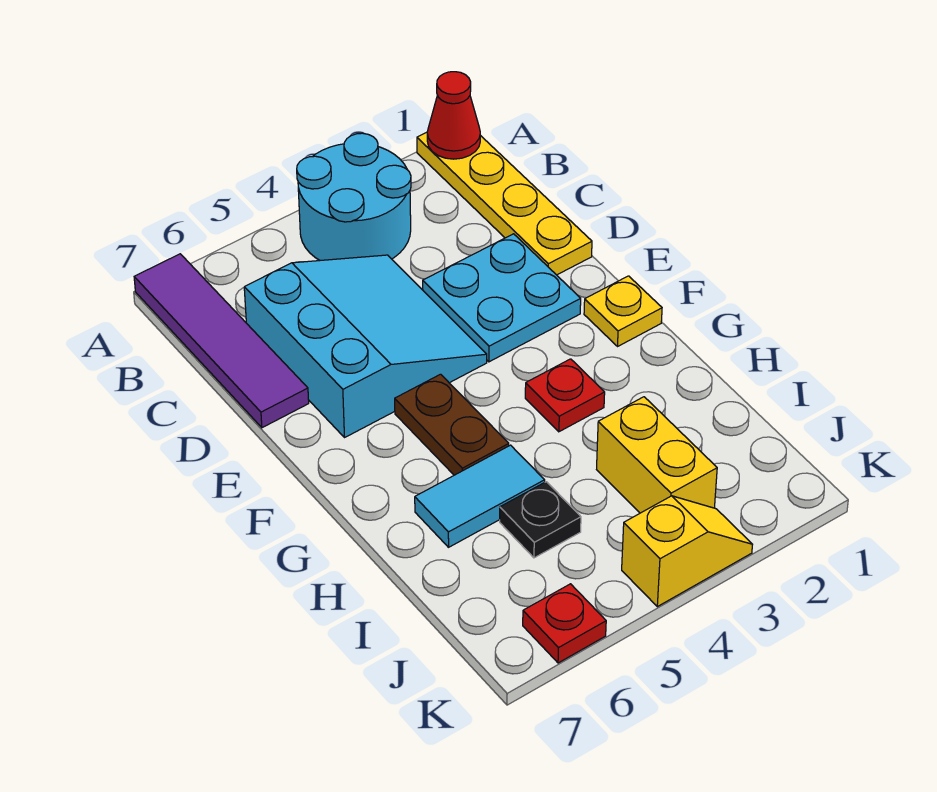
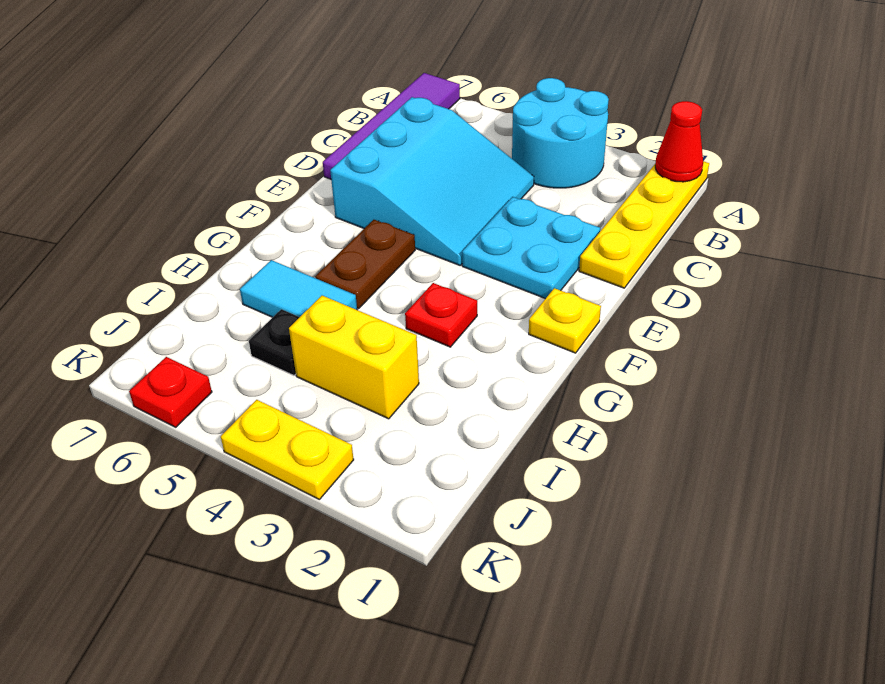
yellow 1x2 brick [597,397,717,513] -> yellow 1x2 brick turned to [289,296,419,419]
yellow 1x2 slope [622,496,753,607] -> yellow 1x2 plate [221,400,354,499]

